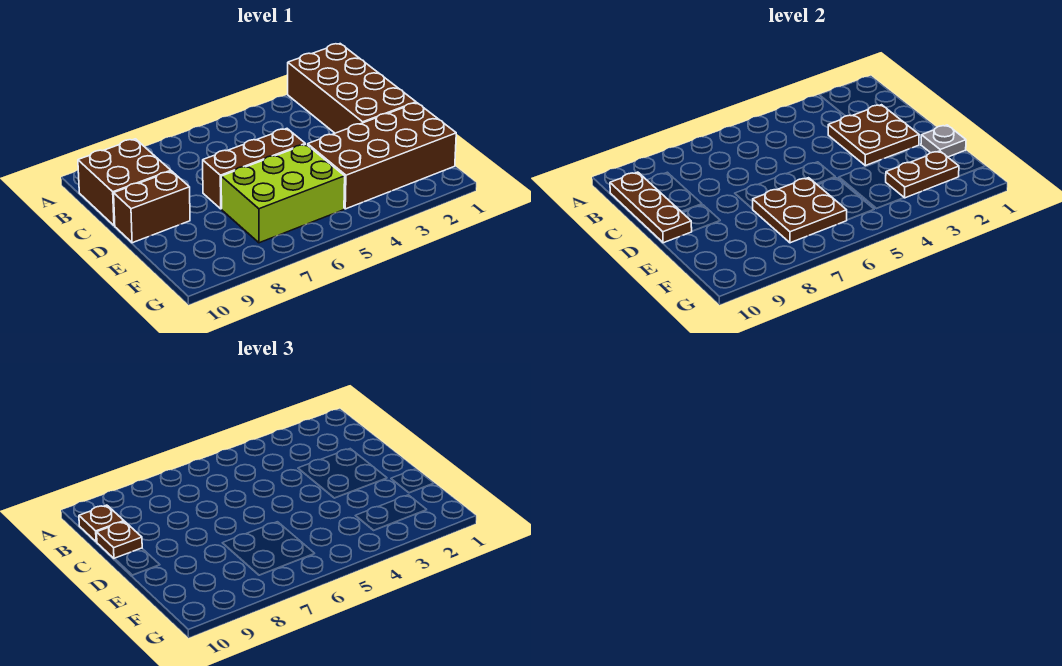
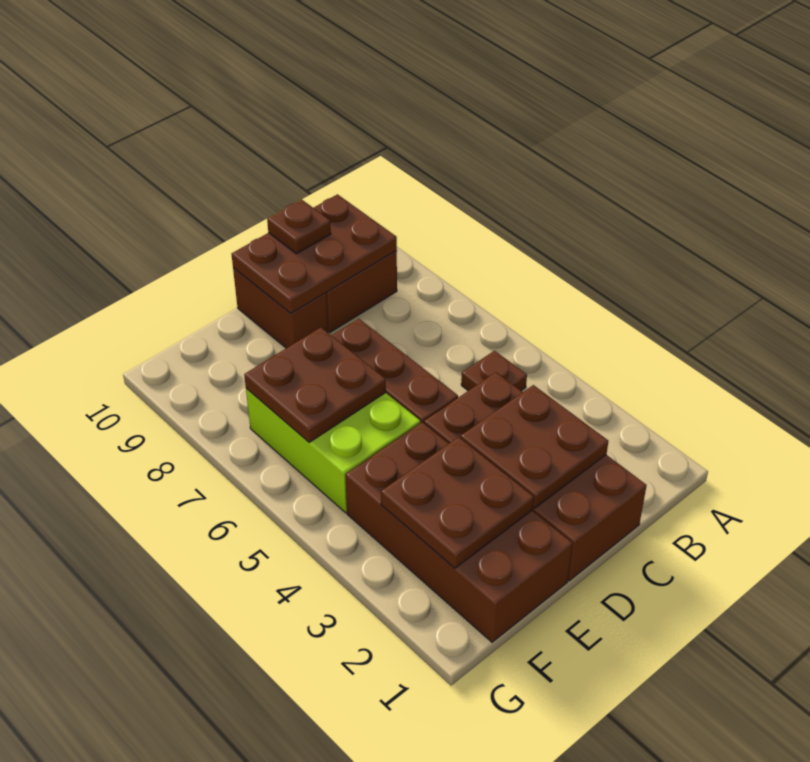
brown 2x4 brick [288,44,416,133] -> brown 2x4 brick turned to [424,372,647,581]
brown 1x3 plate [610,172,692,243] -> brown 2x3 plate [232,194,397,313]
brown 1x1 plate [79,505,124,542] -> brown 1x1 plate moved to [461,351,527,391]
grey 1x1 plate [921,125,966,157] -> none
brown 1x2 plate [886,151,959,198] -> brown 2x2 plate [381,437,534,568]

